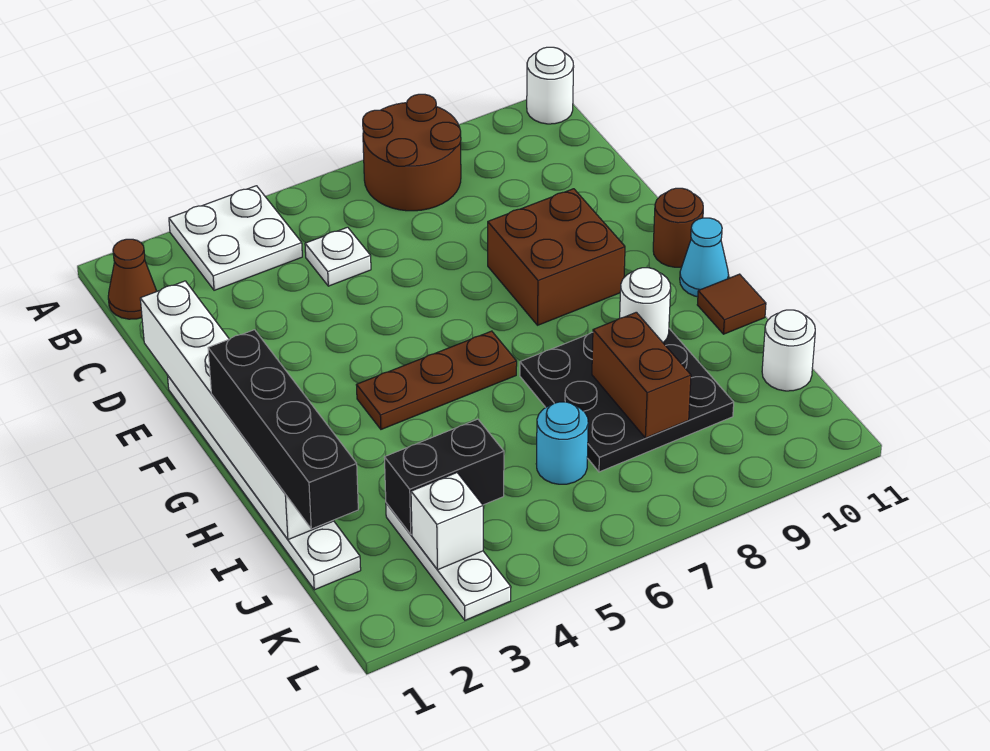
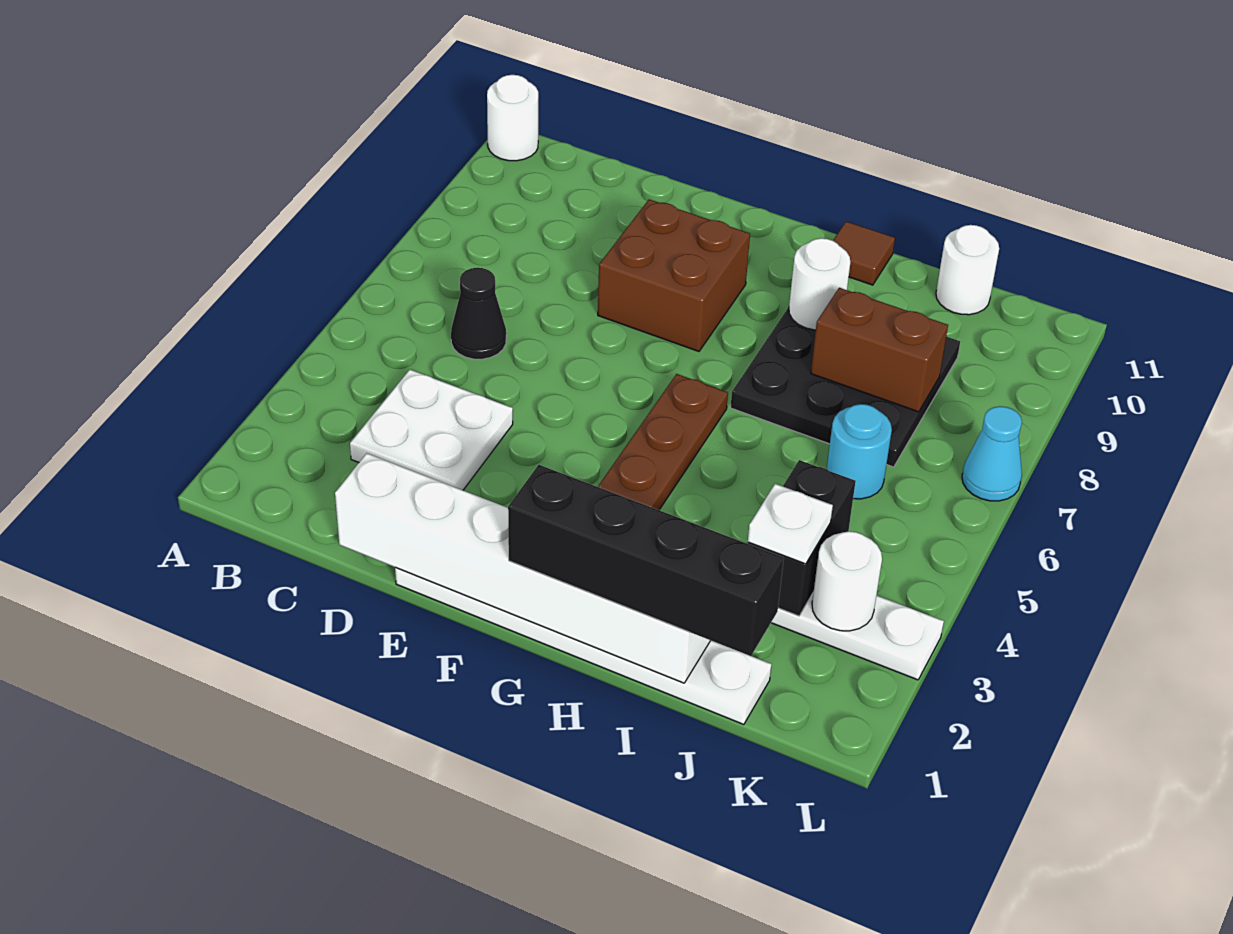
white 2x2 plate [169,186,302,290] -> white 2x2 plate moved to [350,370,513,490]
brown 2x2 round brick [363,94,461,211] -> none
brown 1x1 cone [108,239,157,319] -> none
white 1x1 plate [305,227,371,286] -> white 1x1 plate moved to [748,484,833,564]
none -> black 1x1 cone [451,268,506,359]
brown 1x1 round brick [653,188,703,267] -> none
cyan 1x1 cone [680,218,729,297] -> cyan 1x1 cone moved to [962,406,1022,501]
white 1x1 brick [411,473,483,570] -> white 1x1 round brick [812,531,882,631]

